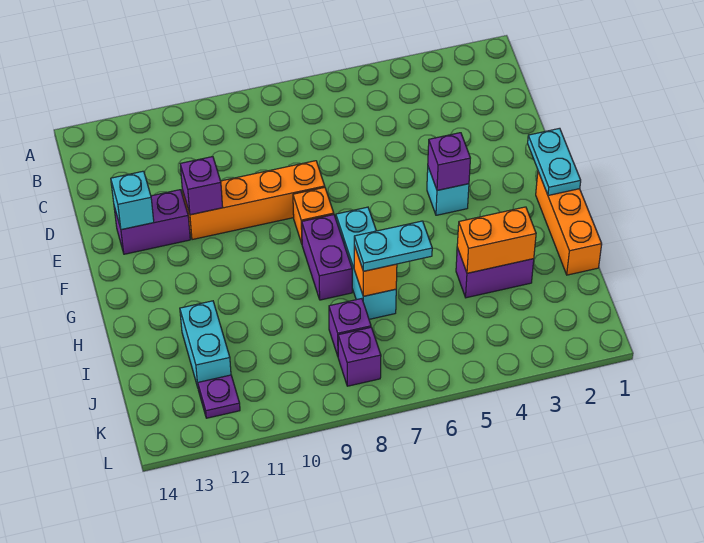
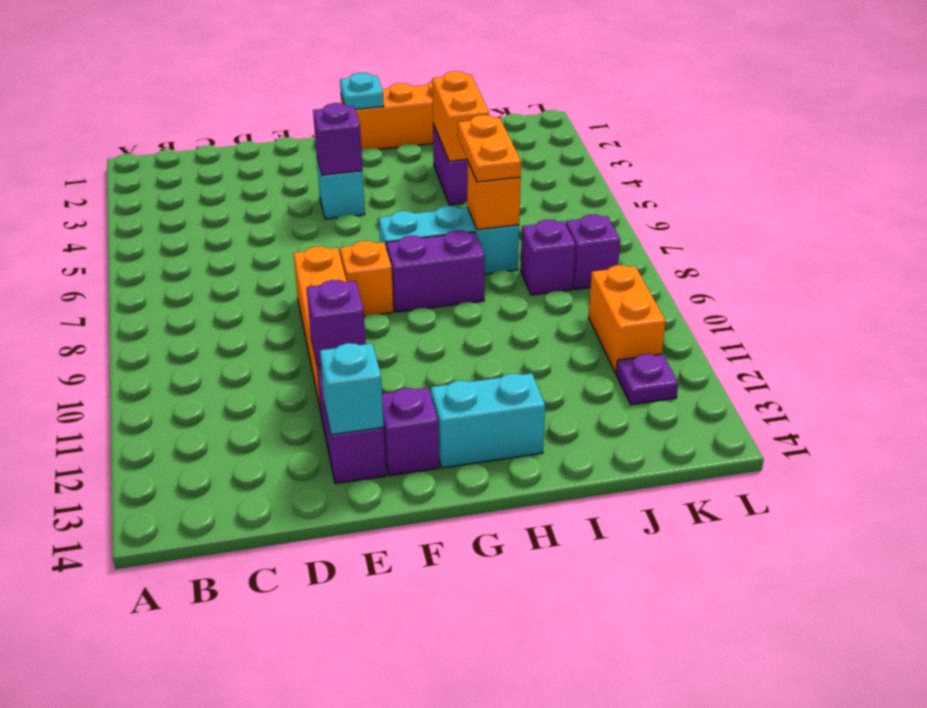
cyan 1x2 plate [528,128,581,195] -> cyan 1x1 plate [340,73,384,109]
none -> purple 1x1 brick [382,388,439,476]
cyan 1x2 plate [354,221,432,271] -> orange 1x2 plate [458,115,521,182]
cyan 1x2 brick [180,301,231,387] -> cyan 1x2 brick moved to [431,373,545,468]
none -> orange 1x2 brick [589,265,666,373]

